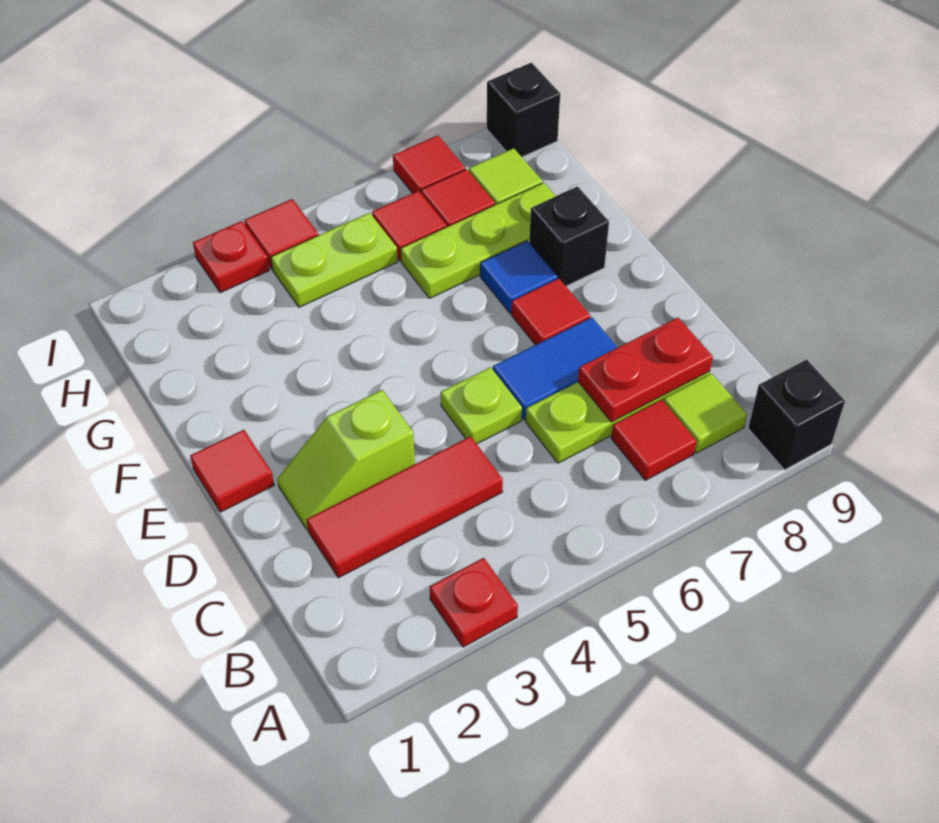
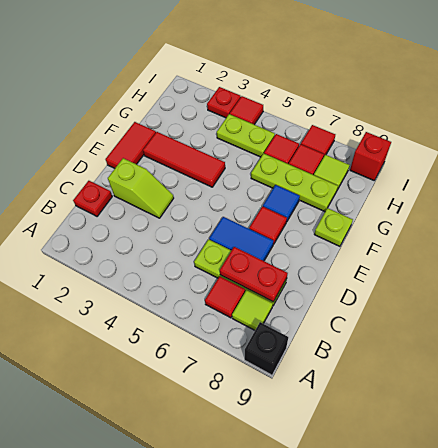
red 1x1 plate [430,558,518,647] -> red 1x1 plate moved to [73,181,112,216]
red 1x3 tile [307,436,503,578] -> red 1x3 tile moved to [143,132,225,187]
lime 1x2 slope [277,390,415,530] -> lime 1x2 slope turned to [108,158,174,218]
lime 1x1 plate [441,367,522,444] -> lime 1x1 plate moved to [314,208,353,246]
red 1x1 tile [190,430,274,512] -> red 1x2 tile [106,122,156,168]
black 1x1 brick [529,186,609,286] -> none
black 1x1 brick [487,63,560,157] -> red 1x1 brick [350,132,391,180]

